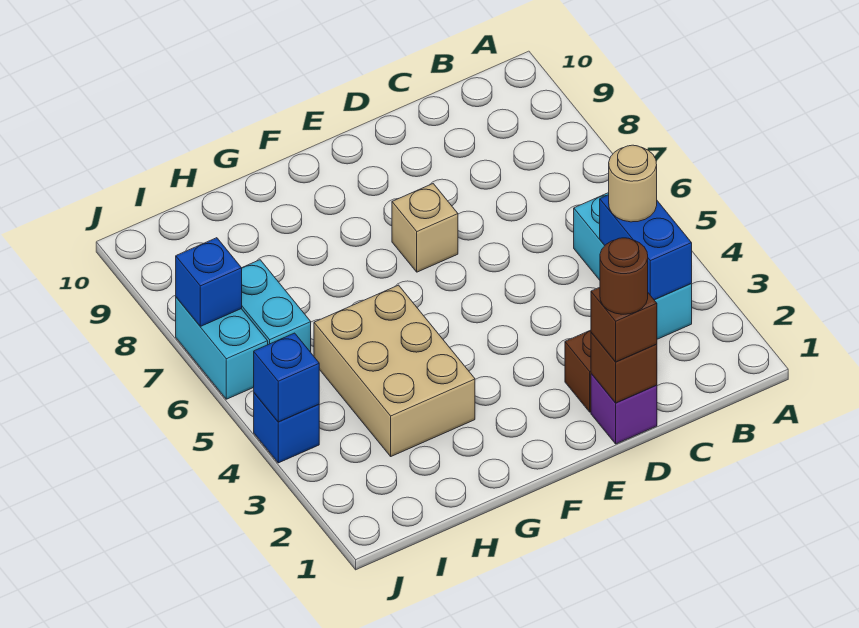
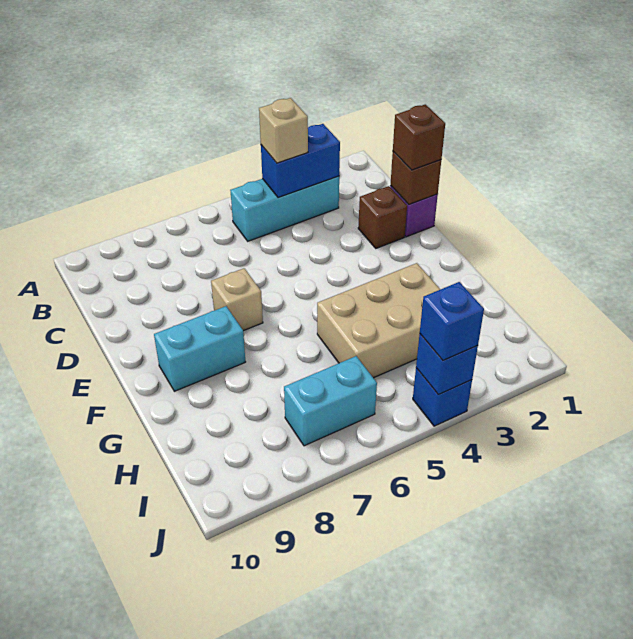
tan 1x1 round brick [609,145,657,222] -> tan 1x1 brick [259,98,308,163]
brown 1x1 round brick [600,238,648,314] -> none
cyan 1x2 brick [176,297,268,399] -> cyan 1x2 brick moved to [154,306,245,391]
blue 1x1 brick [176,238,242,326] -> blue 1x1 brick moved to [420,282,484,360]

